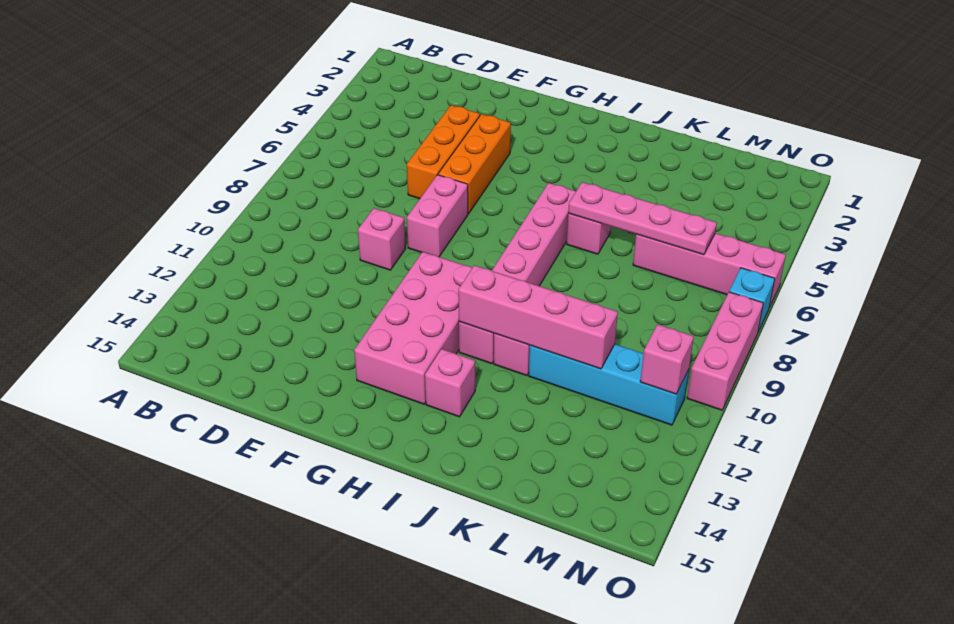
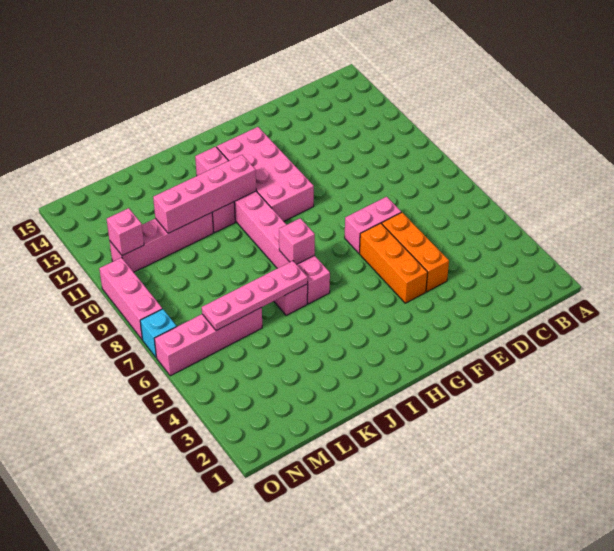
pink 1x1 brick [358,208,406,270] -> pink 1x1 brick moved to [279,218,315,264]
pink 1x2 brick [407,175,468,257] -> pink 1x2 brick turned to [345,197,401,253]
cyan 1x4 brick [529,344,689,425] -> pink 1x4 brick [109,213,214,272]

